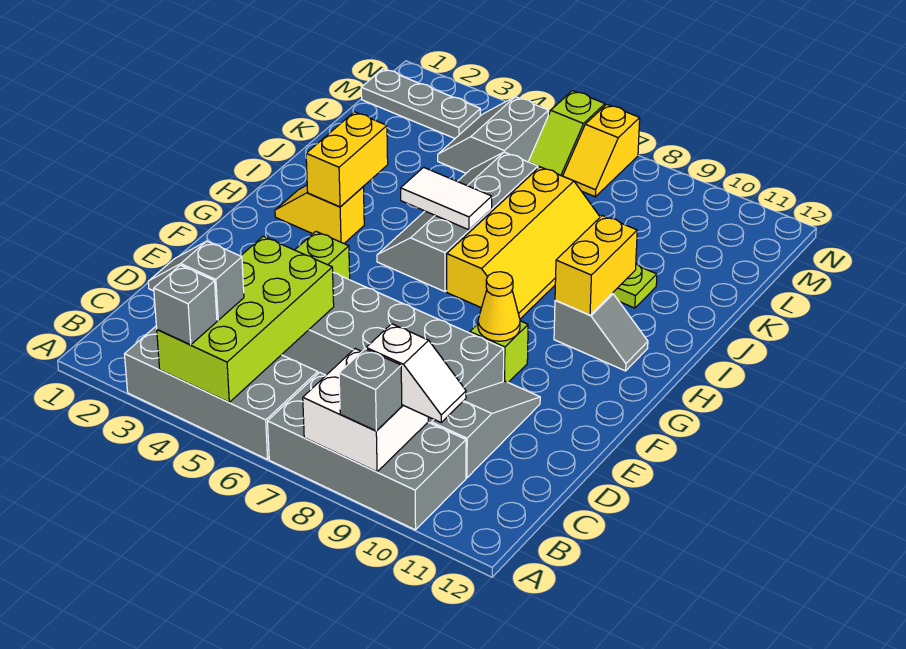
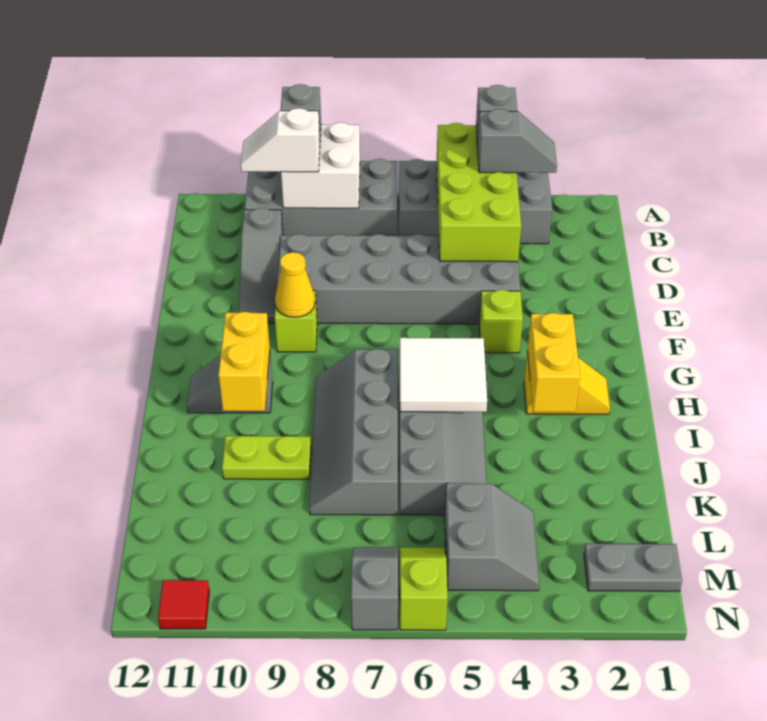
yellow 2x4 slope [447,167,600,319] -> grey 2x4 slope [309,349,398,515]
white 1x2 tile [401,167,492,230] -> white 2x2 tile [400,338,487,412]
grey 1x3 plate [361,69,480,138] -> grey 1x2 plate [584,544,682,591]
yellow 1x2 slope [563,104,640,197] -> grey 1x2 slope [351,547,398,630]
none -> red 1x1 tile [158,580,209,629]

